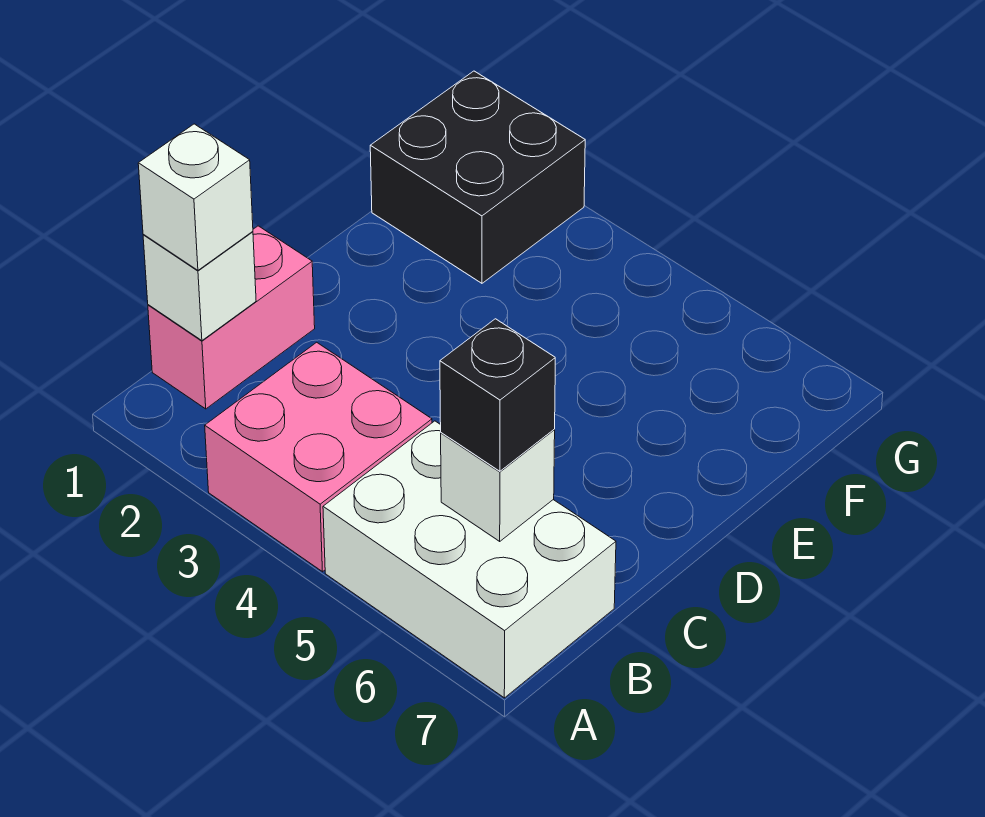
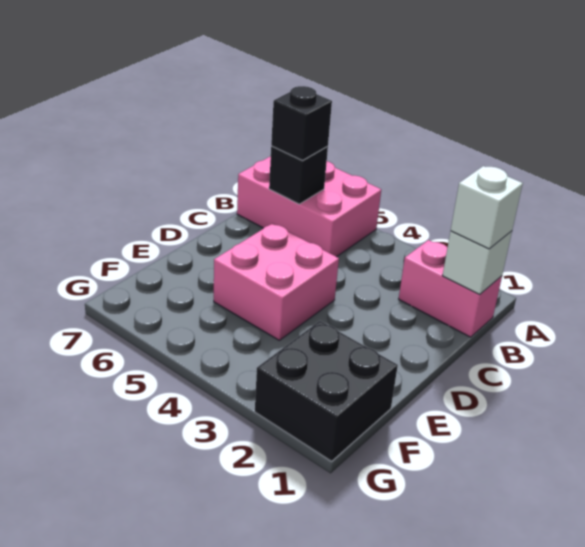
pink 2x2 brick [205,342,432,572] -> pink 2x2 brick moved to [214,223,339,340]
white 2x3 brick [323,421,616,698] -> pink 2x3 brick [237,156,381,257]
pink 1x2 brick [148,226,315,409] -> pink 1x2 brick turned to [399,240,502,337]
white 1x1 brick [441,430,555,541] -> black 1x1 brick [269,146,328,204]

